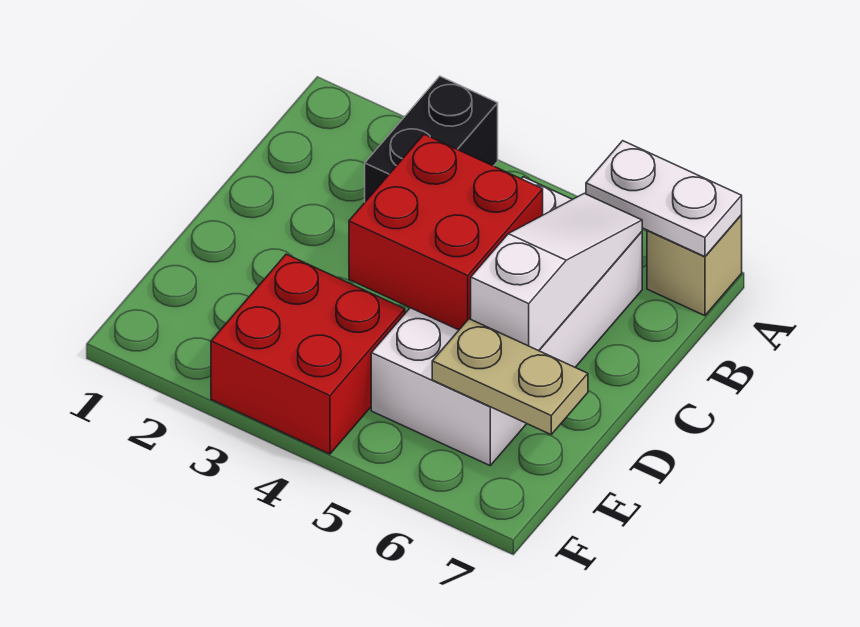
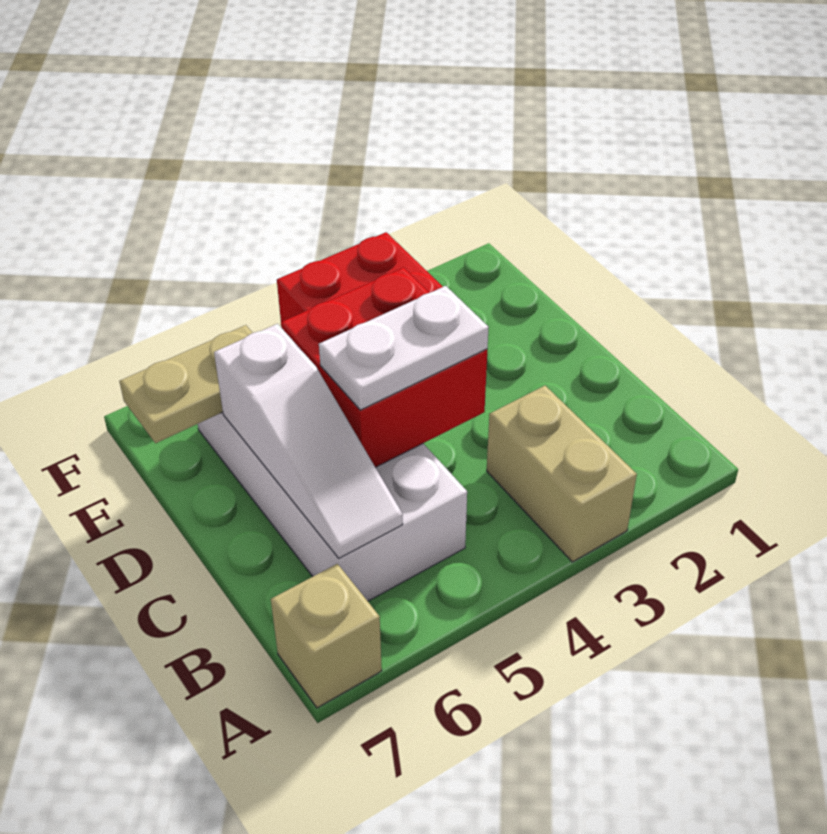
black 1x2 brick [365,76,498,202] -> tan 1x2 brick [487,386,637,562]
white 1x2 plate [586,141,742,257] -> white 1x2 plate moved to [319,286,489,410]

